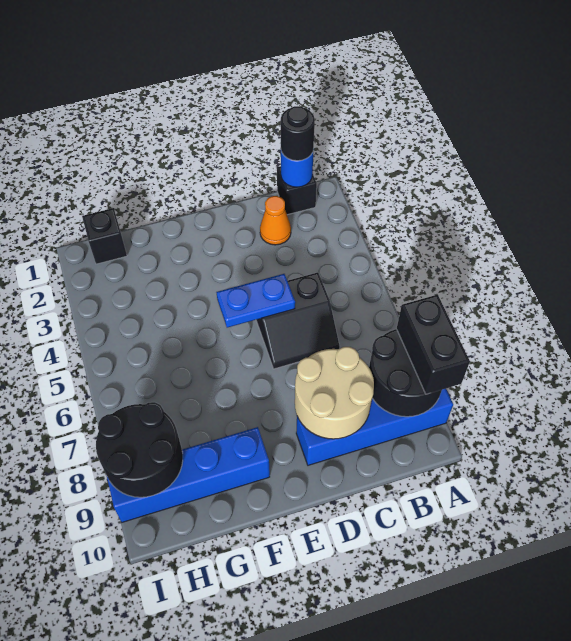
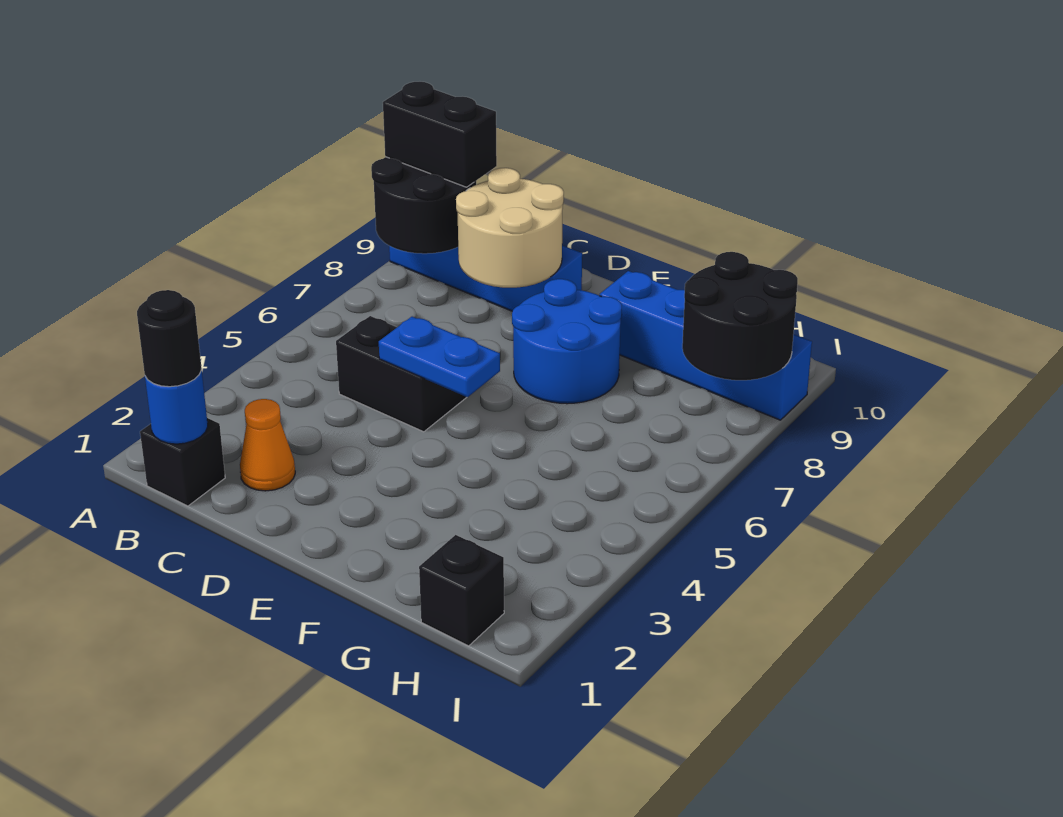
black 1x2 brick [397,295,470,394] -> black 1x2 brick turned to [383,82,497,187]
none -> blue 2x2 round brick [512,279,622,404]

